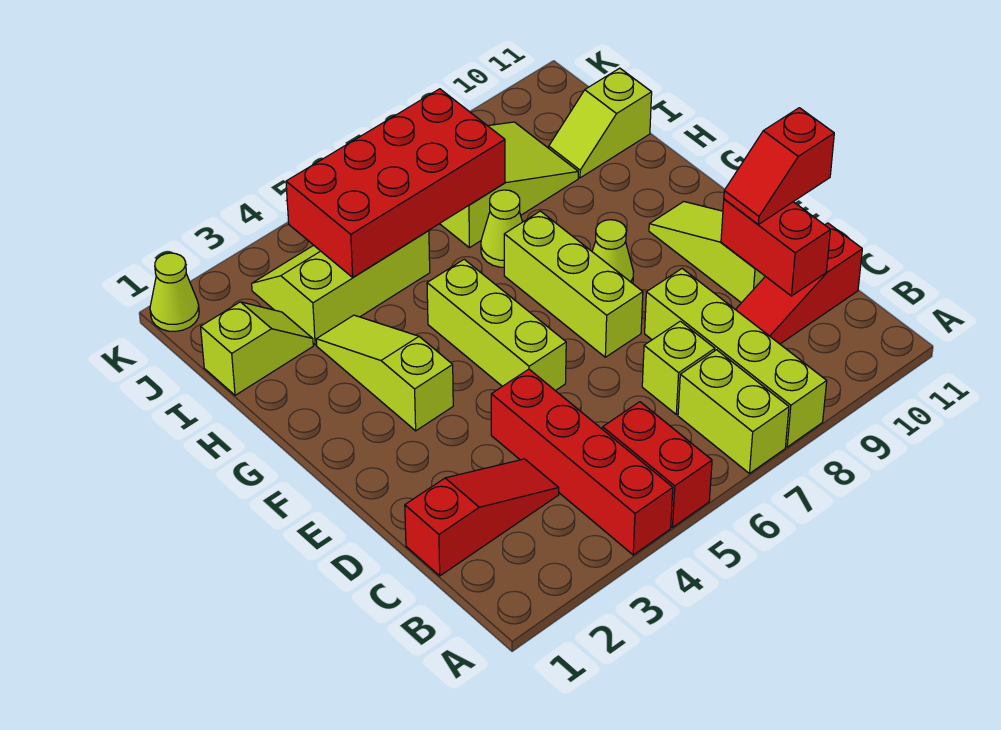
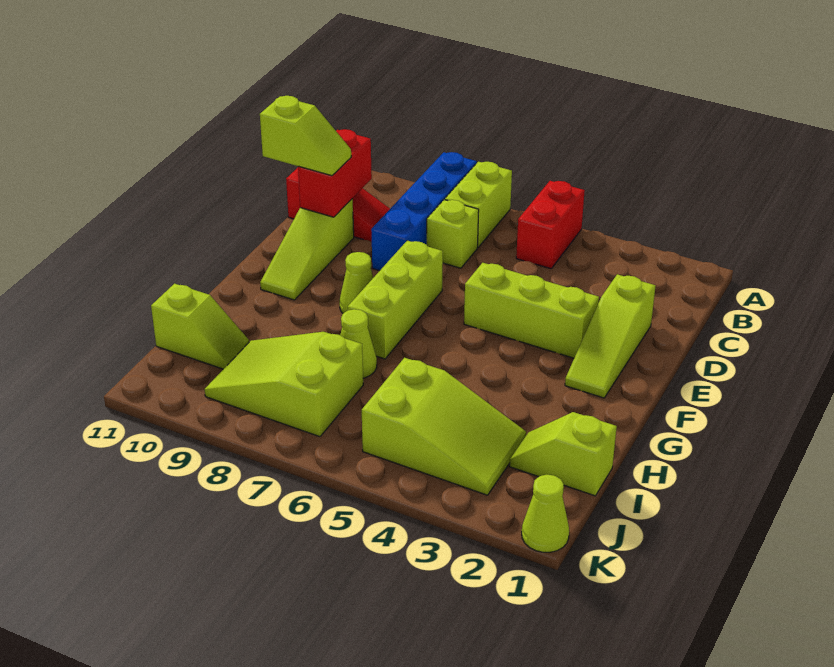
red 1x4 brick [491,369,673,555] -> none
lime 1x4 brick [645,269,827,447] -> blue 1x4 brick [371,152,477,271]
red 1x3 slope [405,459,559,576] -> none
red 1x2 slope [724,108,834,224] -> lime 1x2 slope [260,96,351,176]
lime 1x3 brick [427,259,566,391] -> lime 1x3 brick turned to [464,263,599,358]
lime 1x3 slope [316,315,453,431] -> lime 1x3 slope moved to [565,274,656,398]
lime 2x3 slope [252,231,430,345] -> lime 2x3 slope turned to [362,358,526,495]
red 2x4 brick [286,89,505,277] -> none

